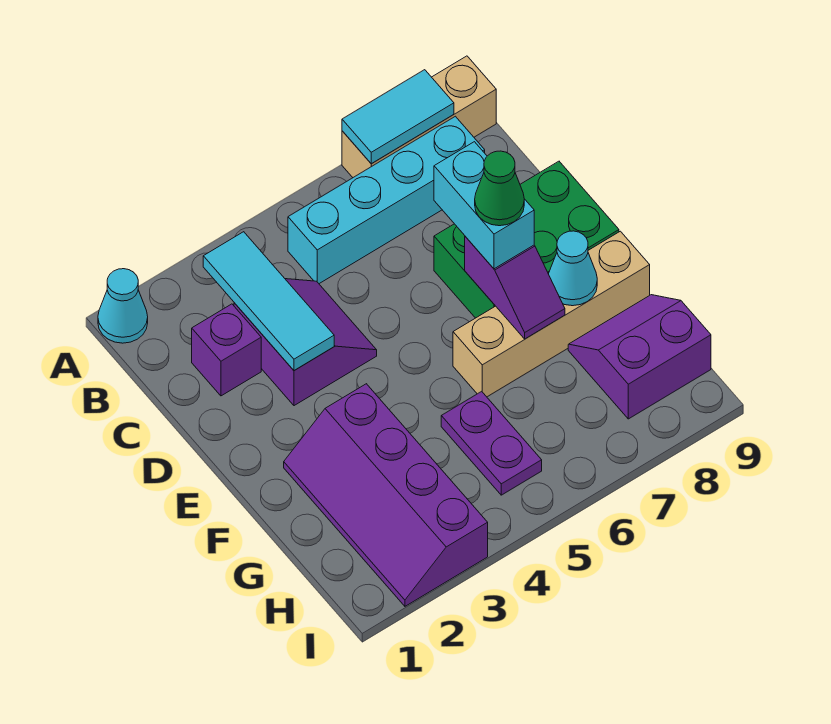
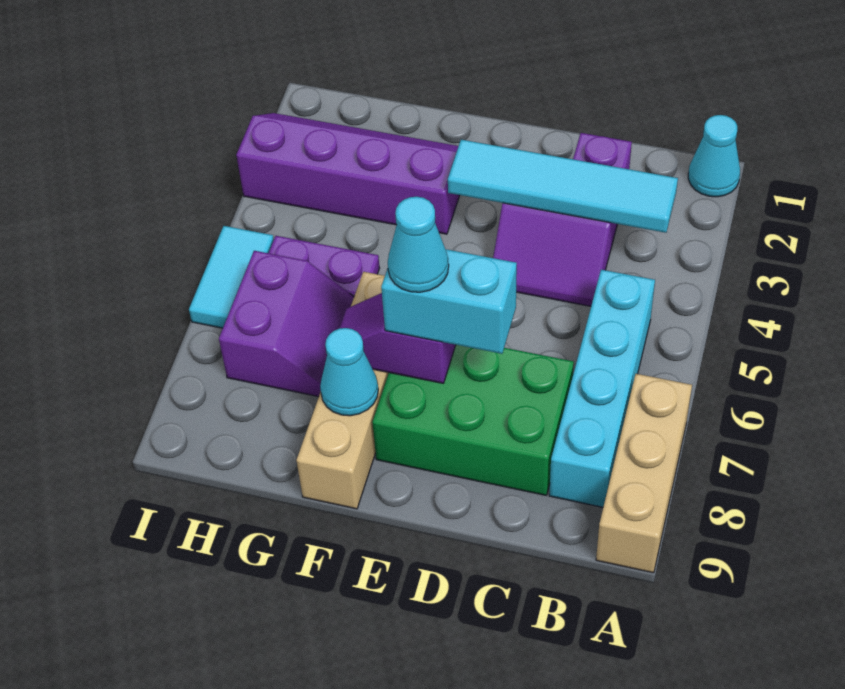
cyan 1x2 tile [342,70,454,164] -> cyan 1x2 tile moved to [189,226,274,328]
cyan 1x3 tile [203,232,334,371] -> cyan 1x4 tile [448,140,678,233]
green 2x3 brick [434,161,619,318] -> green 2x3 brick turned to [372,345,574,495]
green 1x1 cone [475,151,524,226] -> cyan 1x1 cone [388,197,449,292]
purple 2x2 slope [568,295,711,419] -> purple 2x2 slope moved to [219,251,354,397]

